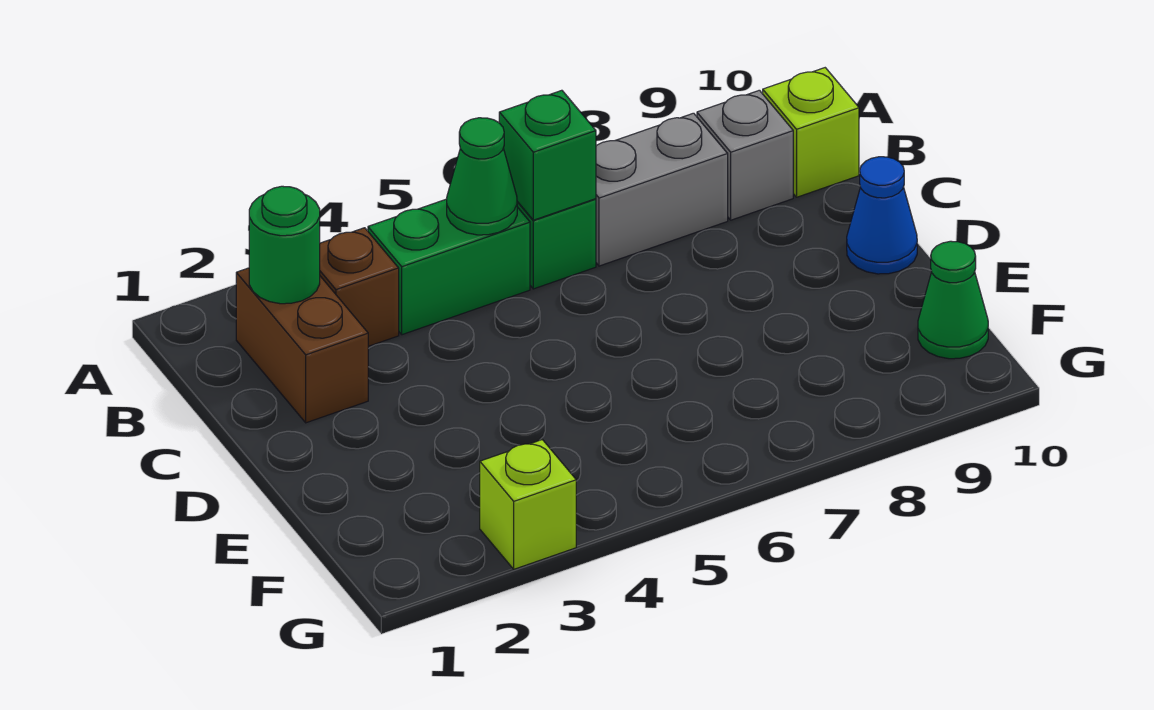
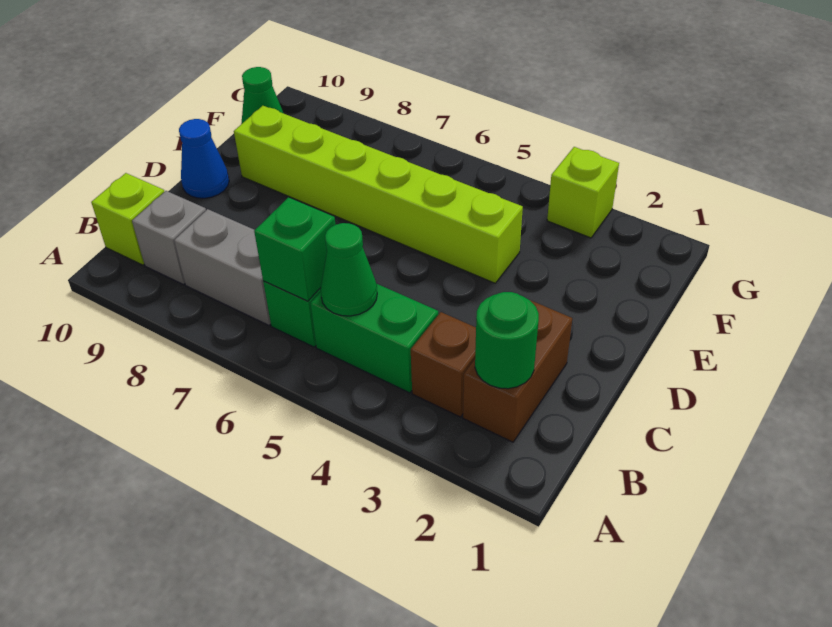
none -> lime 1x6 brick [234,106,523,283]

